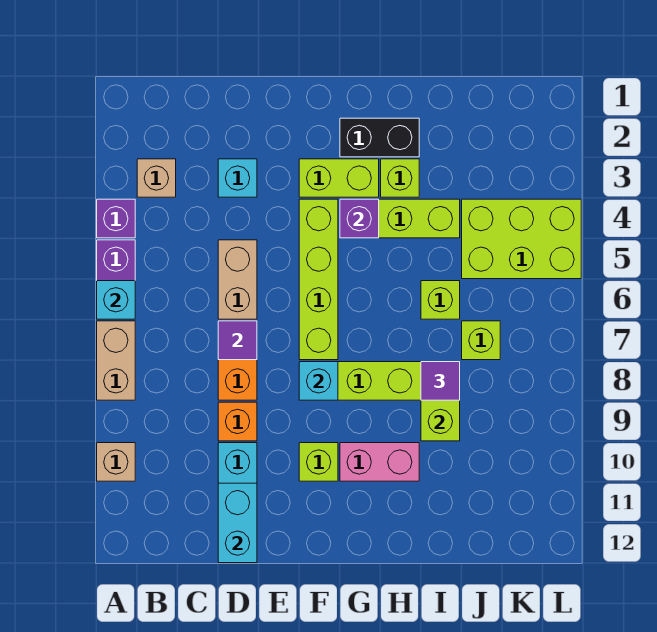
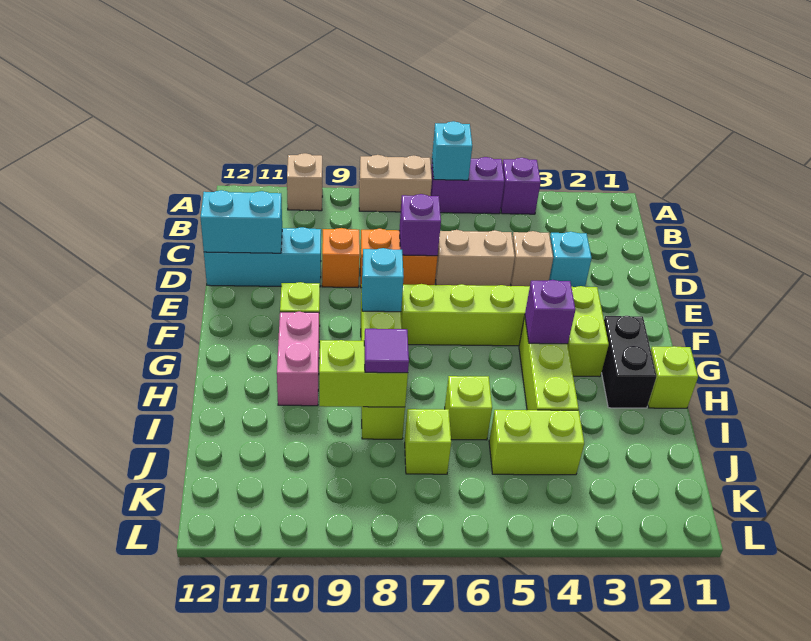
tan 1x1 brick [137,159,176,197] -> tan 1x1 brick moved to [511,231,553,286]
purple 1x1 tile [218,321,257,360] -> purple 1x1 brick [399,194,441,256]
lime 1x1 brick [381,159,419,197] -> lime 1x1 brick moved to [648,346,698,408]
lime 2x3 brick [462,199,581,279] -> lime 1x2 brick [489,410,584,475]

